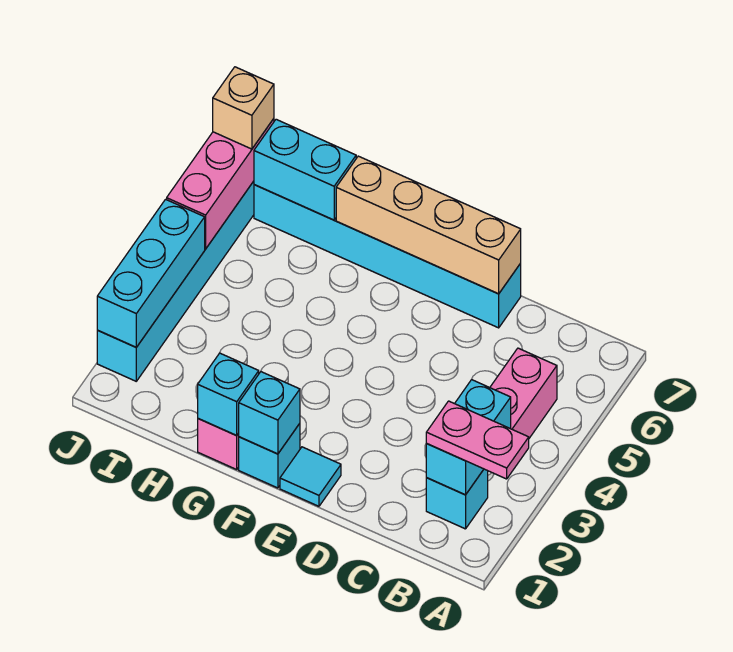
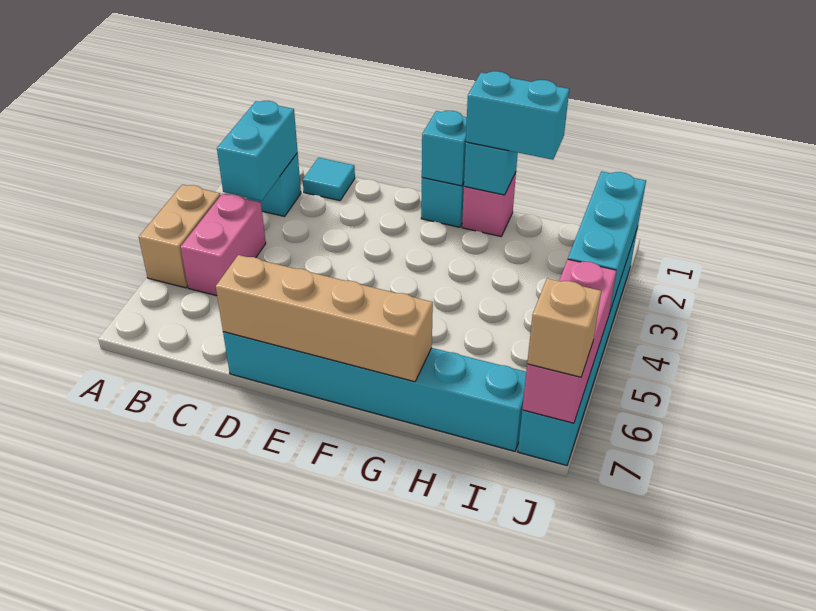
pink 1x2 plate [426,401,529,479] -> none
none -> tan 1x2 brick [139,185,221,288]
cyan 1x1 tile [280,447,341,506] -> cyan 1x1 tile moved to [303,158,355,201]
cyan 1x2 brick [254,119,356,220] -> cyan 1x2 brick moved to [466,71,569,160]

